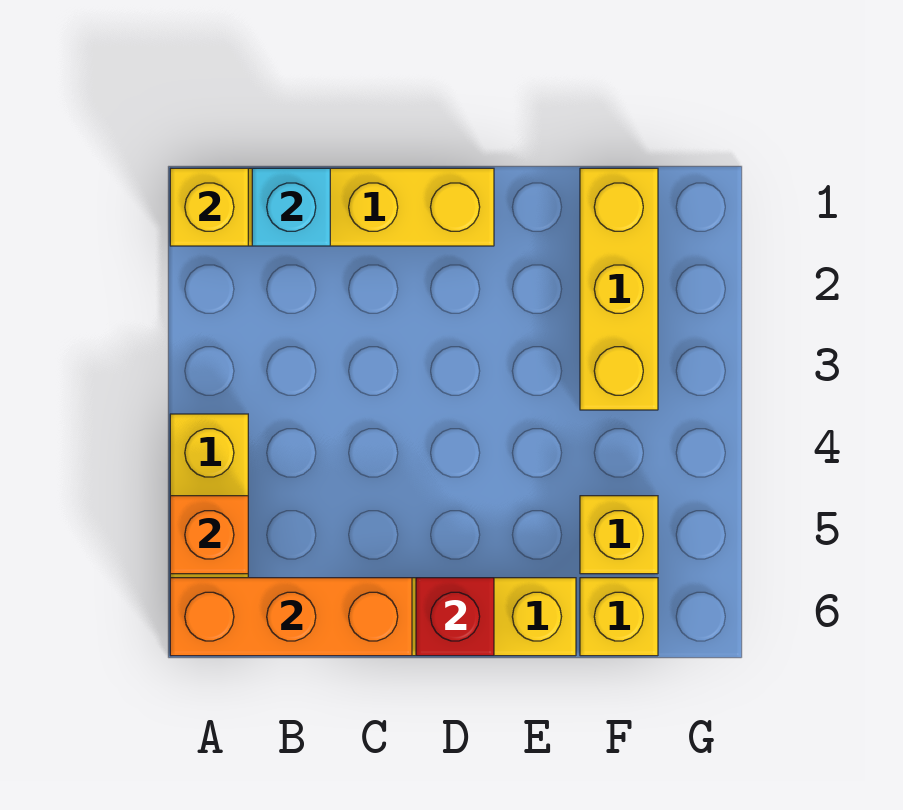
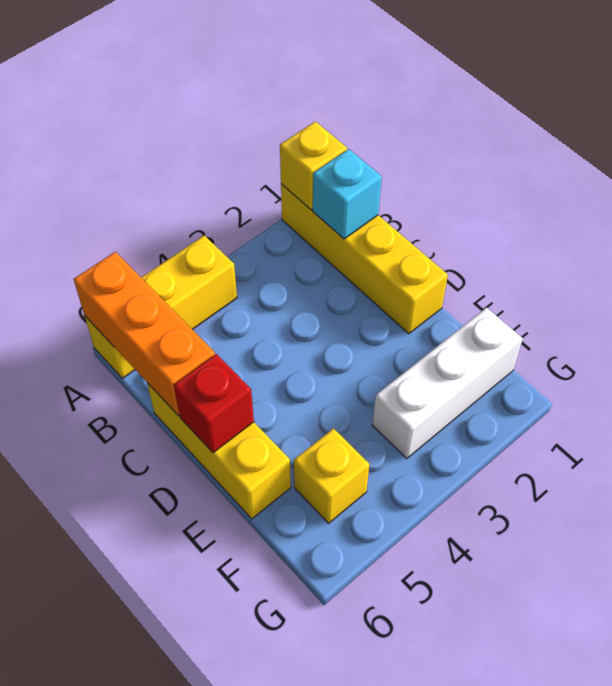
orange 1x1 brick [170,496,248,574] -> none
yellow 1x3 brick [580,168,658,410] -> white 1x3 brick [372,308,523,458]
yellow 1x1 brick [580,578,658,656] -> none

